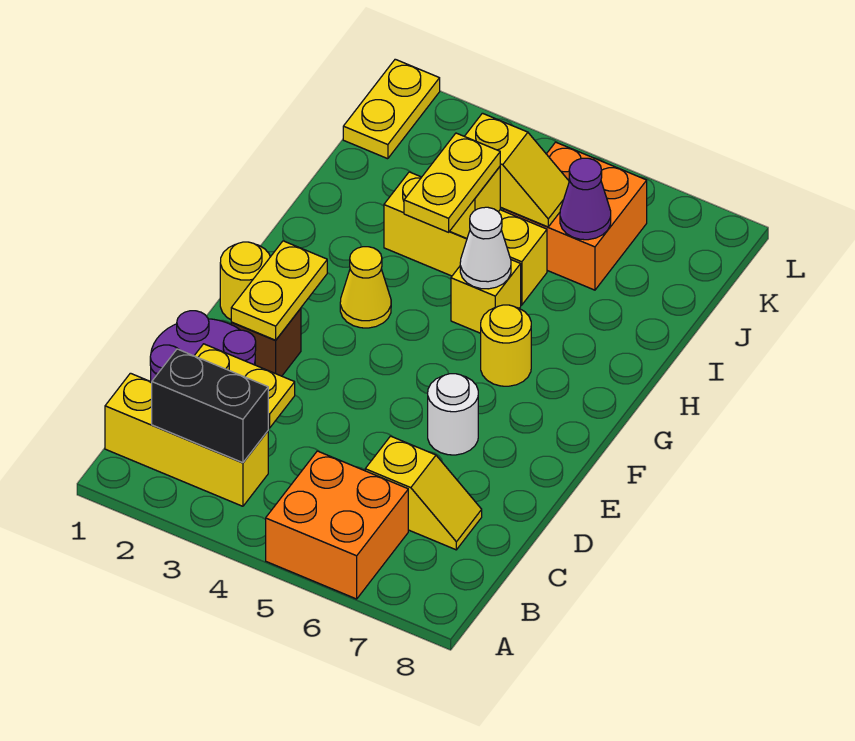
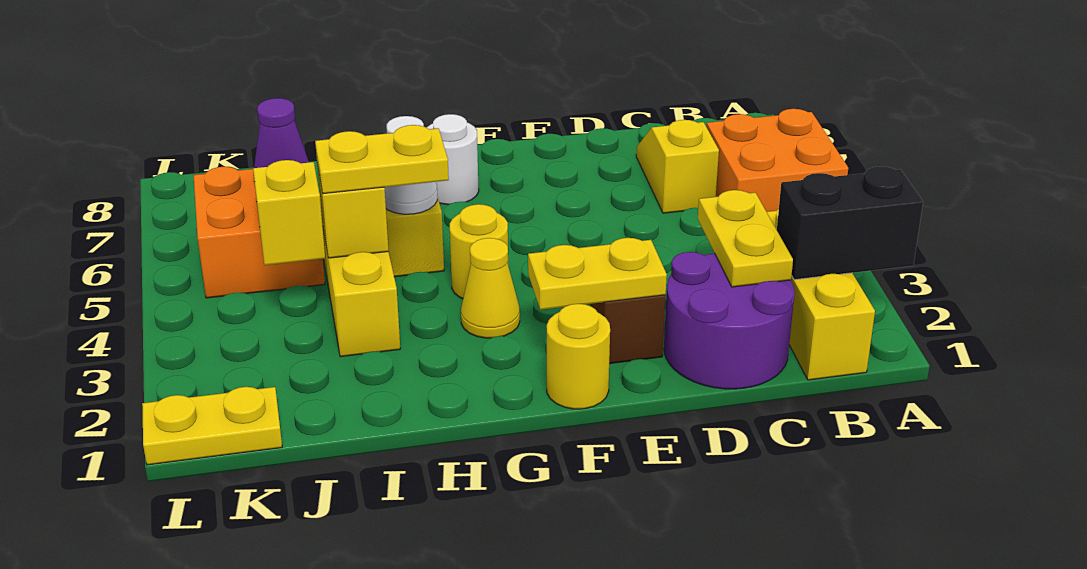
black 1x2 brick [152,349,268,463] -> black 1x2 brick turned to [777,166,923,280]
white 1x1 round brick [428,374,478,455] -> white 1x1 round brick moved to [426,114,479,205]
yellow 1x1 round brick [481,305,531,386] -> yellow 1x1 round brick moved to [450,204,508,299]

